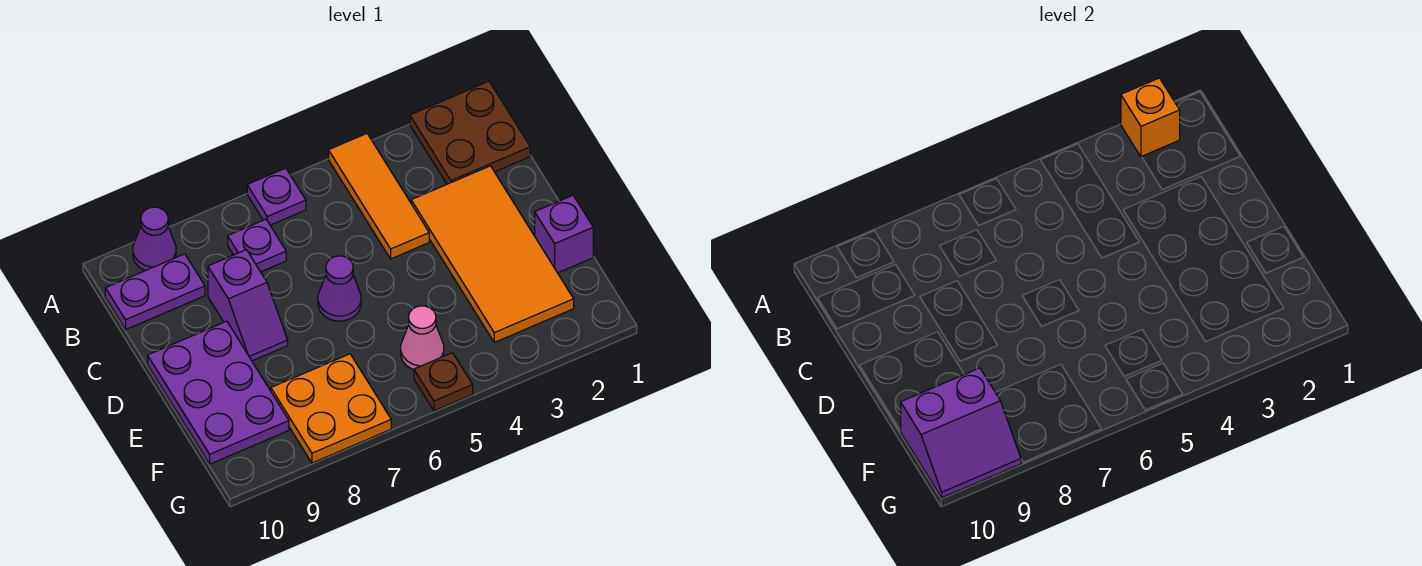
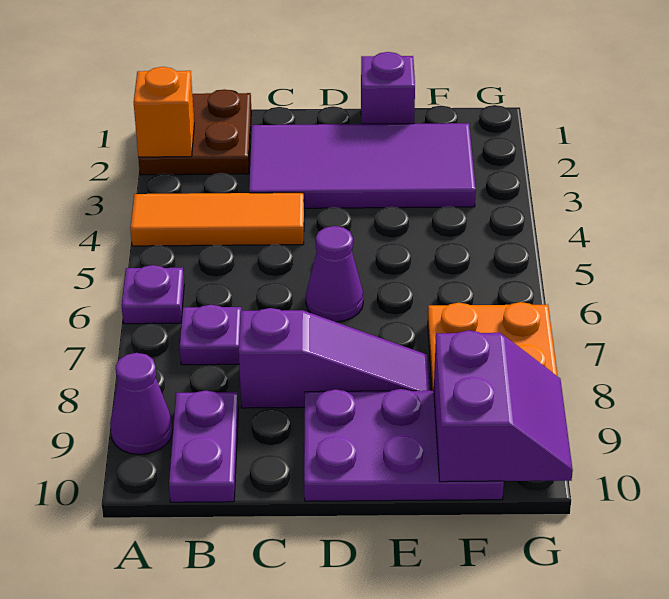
orange 2x4 tile [411,166,574,342] -> purple 2x4 tile [249,123,476,208]
purple 1x2 slope [208,250,288,361] -> purple 1x3 slope [239,308,430,408]
pink 1x1 cone [401,306,444,370] -> none
brown 1x1 plate [414,353,473,411] -> none

